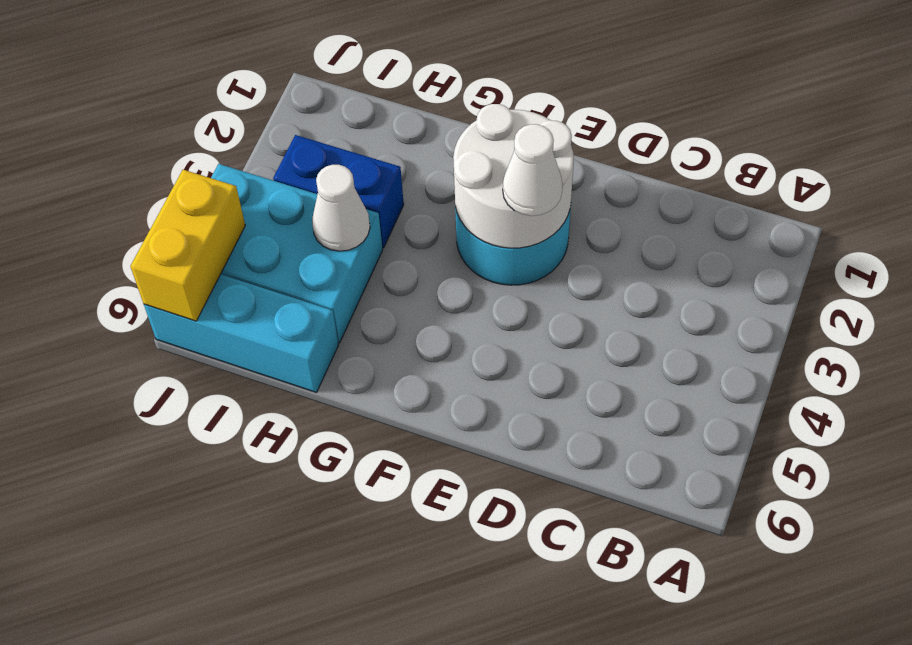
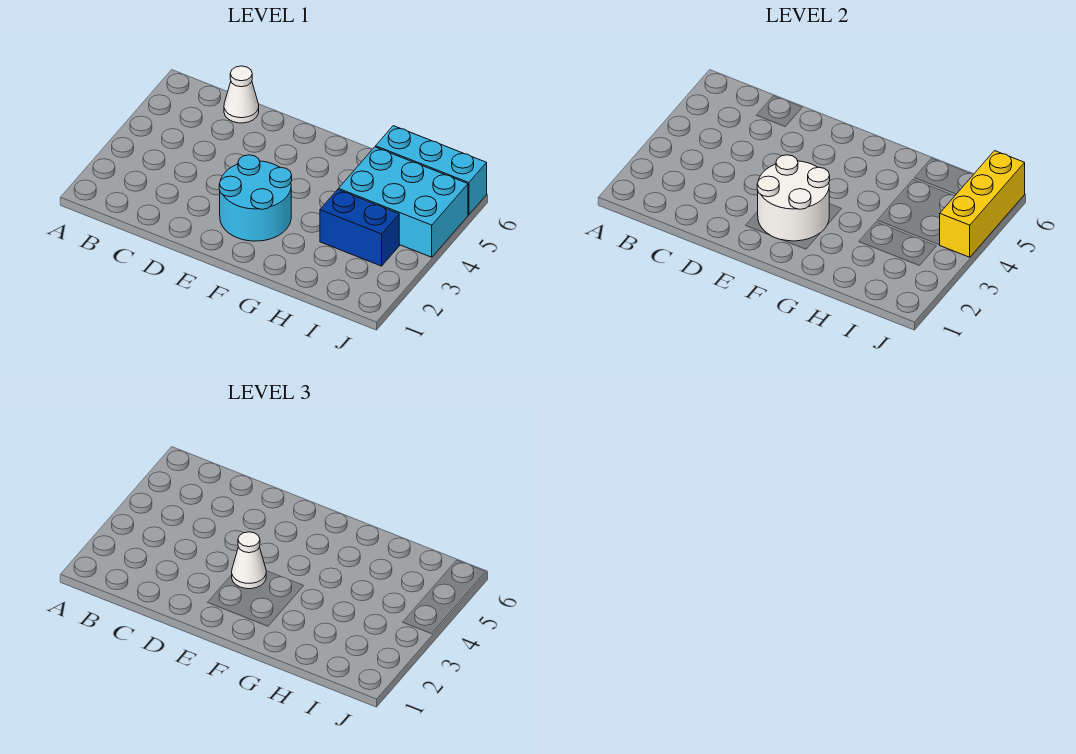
white 1x1 cone [312,165,370,251] -> white 1x1 cone moved to [224,66,259,123]
yellow 1x2 brick [130,170,245,321] -> yellow 1x3 brick [940,151,1025,257]

